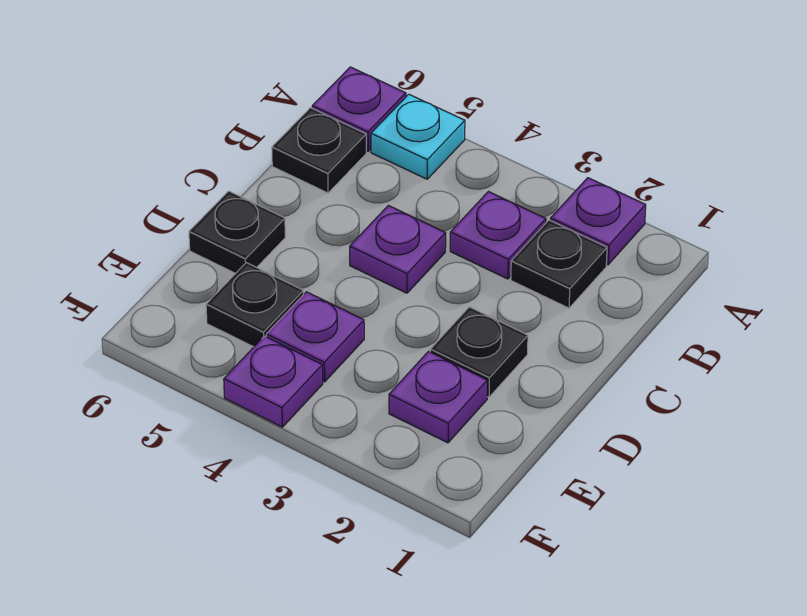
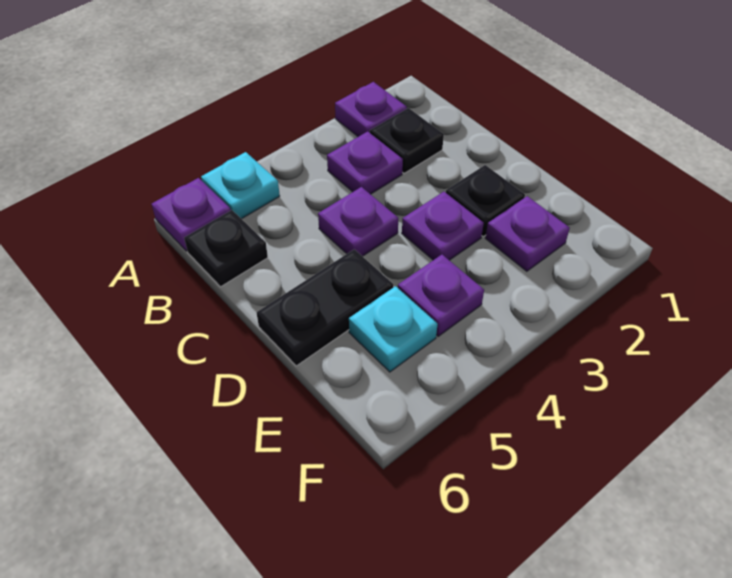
black 1x1 plate [189,191,285,273] -> black 1x2 plate [257,249,394,366]
black 1x1 plate [206,263,304,347] -> cyan 1x1 plate [349,286,438,372]
purple 1x1 plate [224,336,323,427] -> purple 1x1 plate moved to [402,192,484,260]

